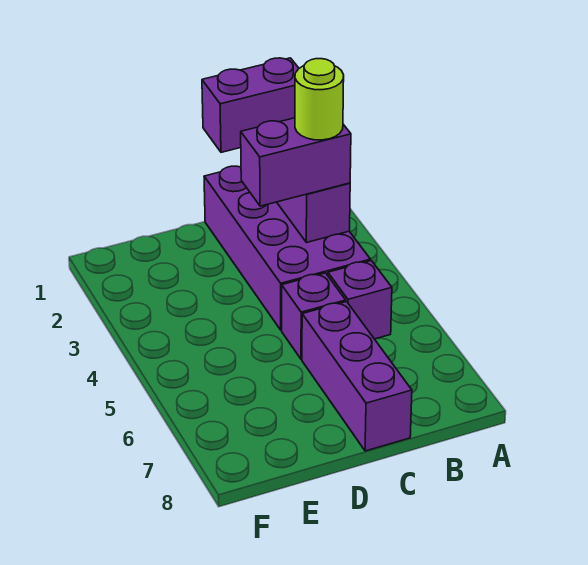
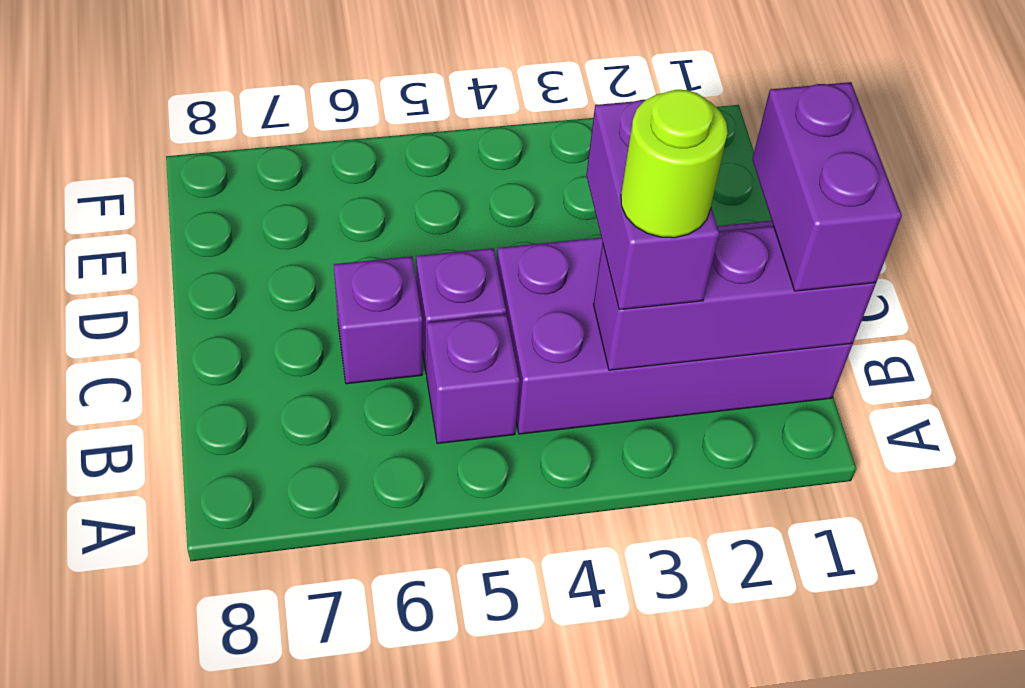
purple 1x3 brick [302,302,412,451] -> purple 1x1 brick [334,256,422,384]

